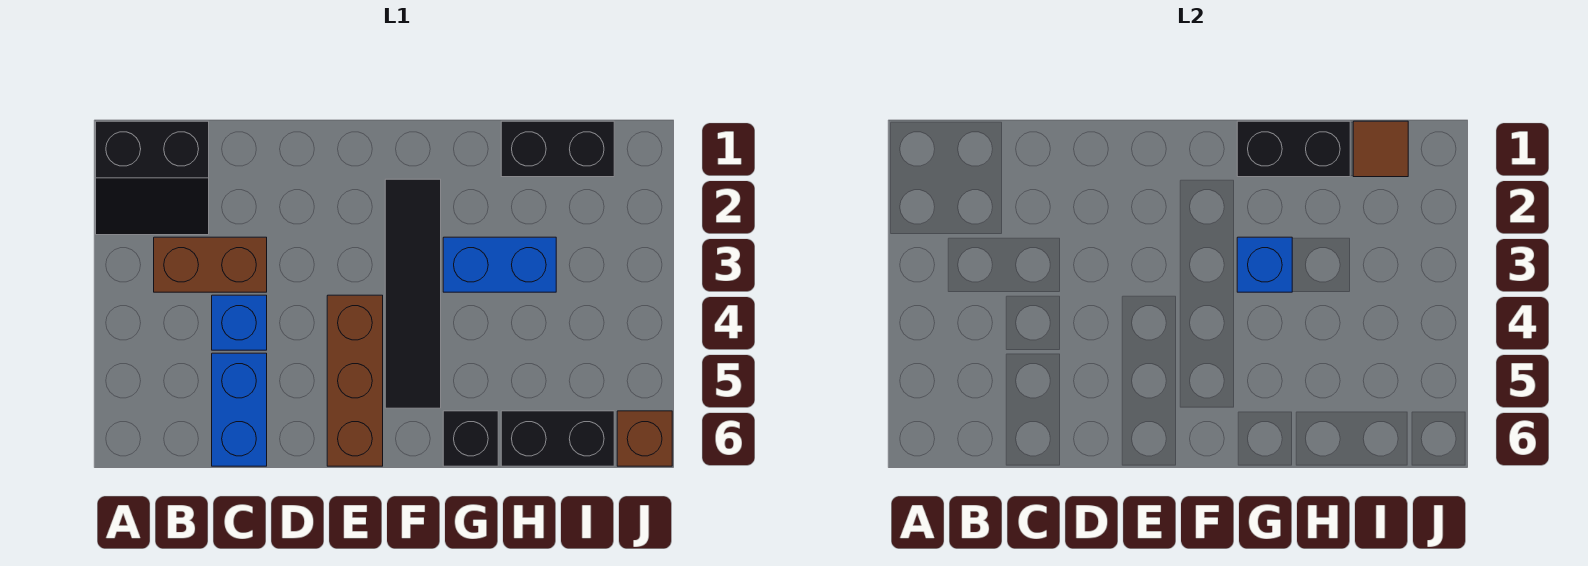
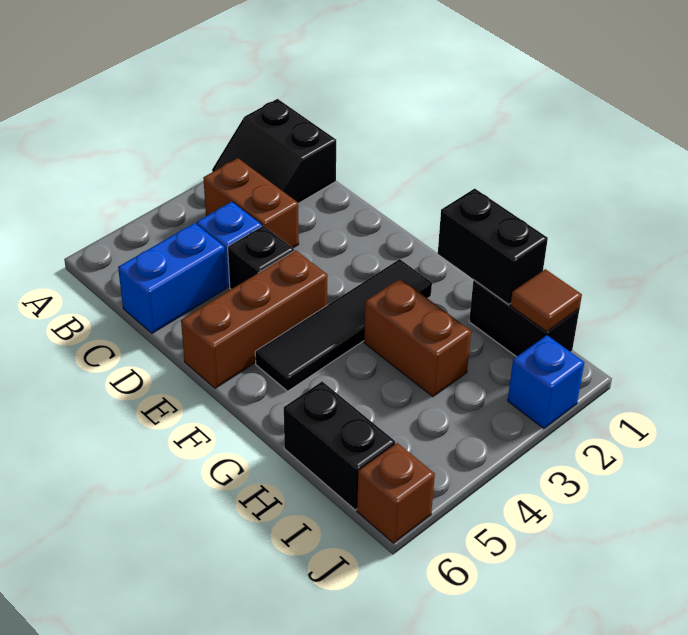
blue 1x2 brick [443,237,556,292] -> brown 1x2 brick [364,279,471,397]
blue 1x1 brick [1237,237,1292,292] -> blue 1x1 brick moved to [508,335,585,429]
black 1x1 brick [443,411,498,466] -> black 1x1 brick moved to [228,226,294,289]

